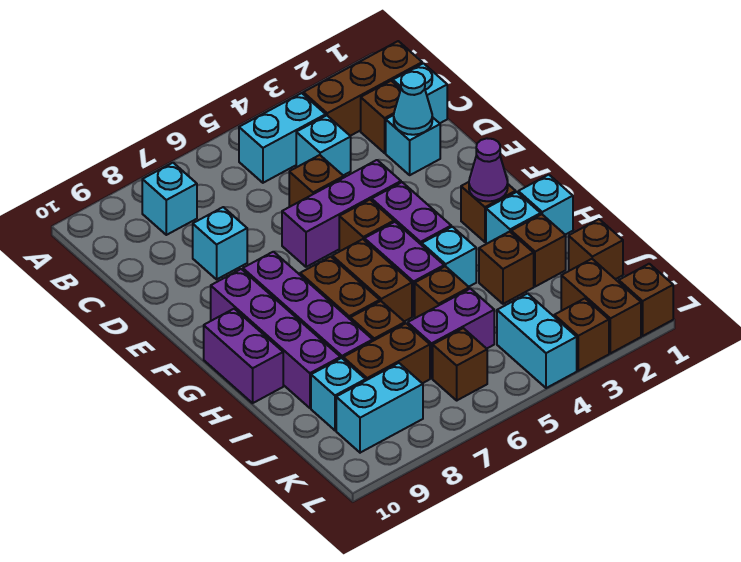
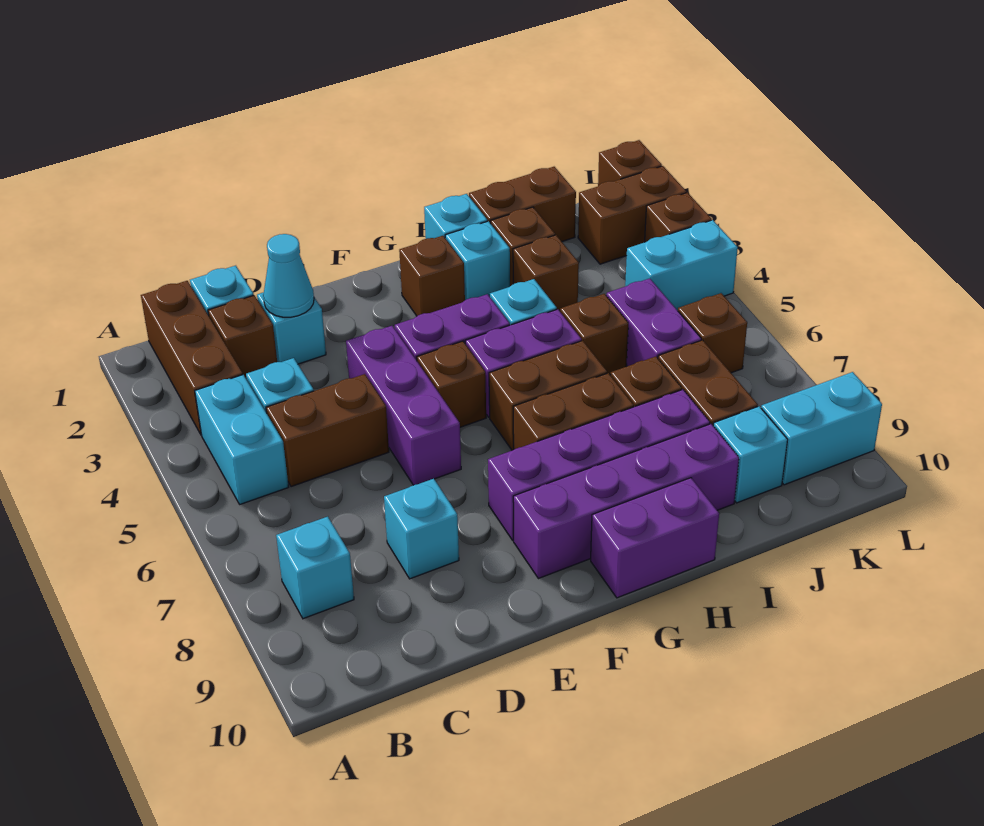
brown 1x1 brick [289,155,344,207] -> brown 1x2 brick [266,374,389,487]
purple 1x1 cone [469,138,508,201] -> none
brown 1x1 brick [569,219,623,279] -> brown 1x2 brick [469,167,576,242]
cyan 1x2 brick [336,363,423,453] -> cyan 1x2 brick turned to [761,372,882,485]

